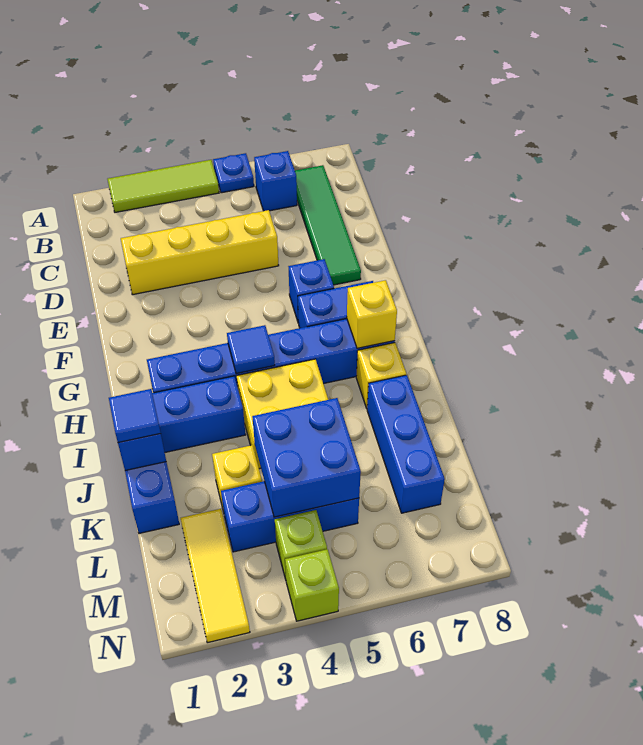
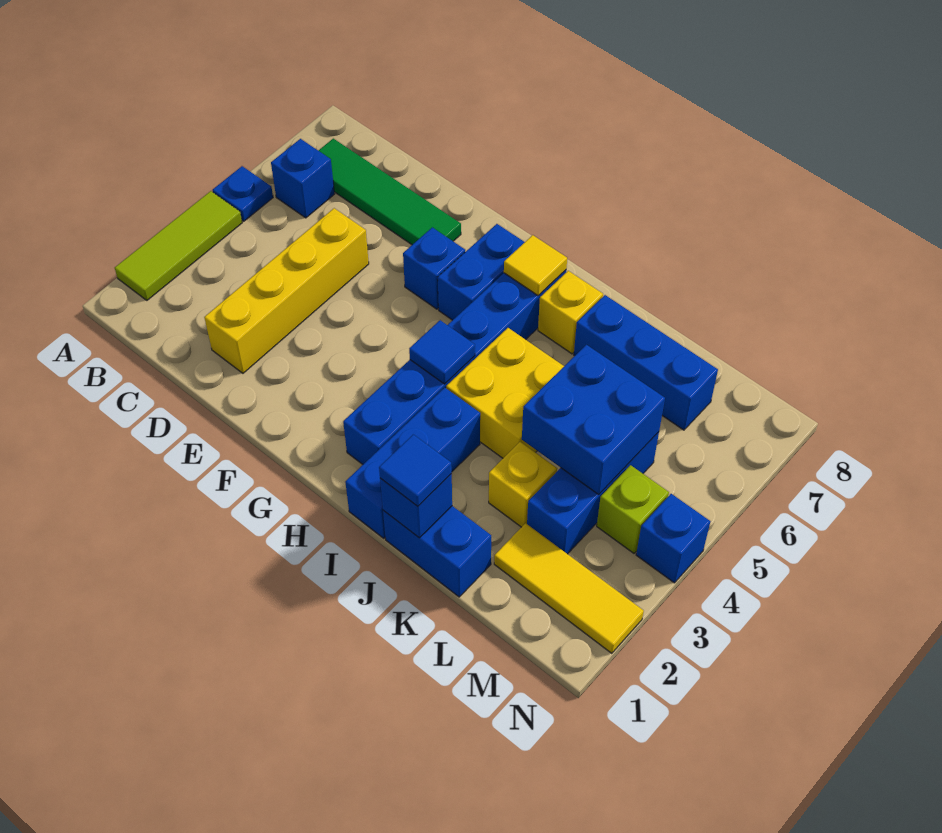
yellow 1x1 brick [347,280,397,348] -> yellow 1x1 tile [504,235,567,296]
lime 1x1 brick [285,549,339,621] -> blue 1x1 brick [636,494,710,583]

